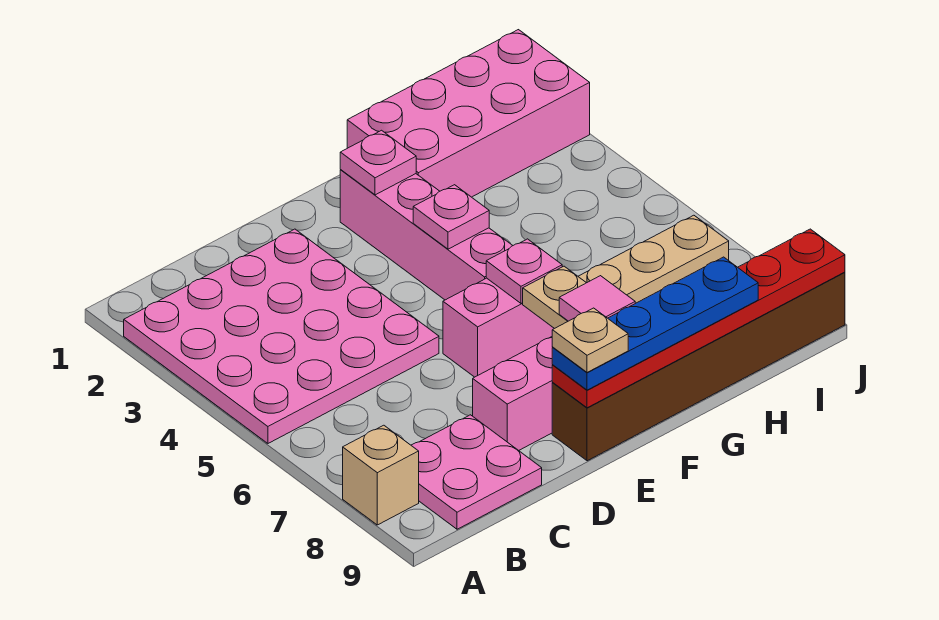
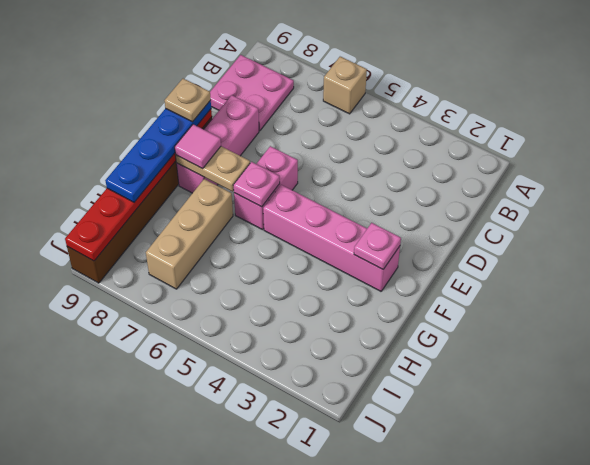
pink 4x4 plate [124,229,439,443] -> none
tan 1x1 brick [343,425,419,525] -> tan 1x1 brick moved to [323,57,367,114]
pink 1x1 plate [413,185,489,249] -> none
pink 2x4 brick [347,30,590,197] -> none

